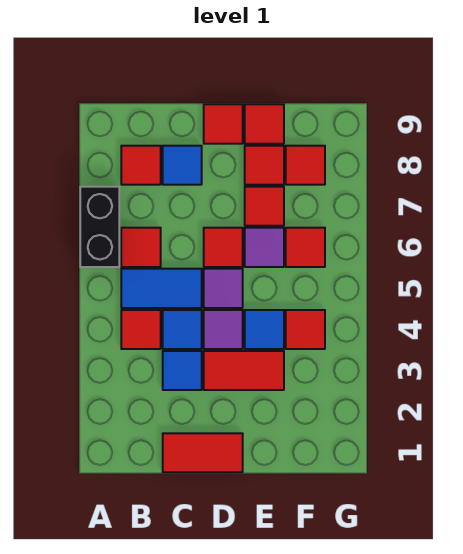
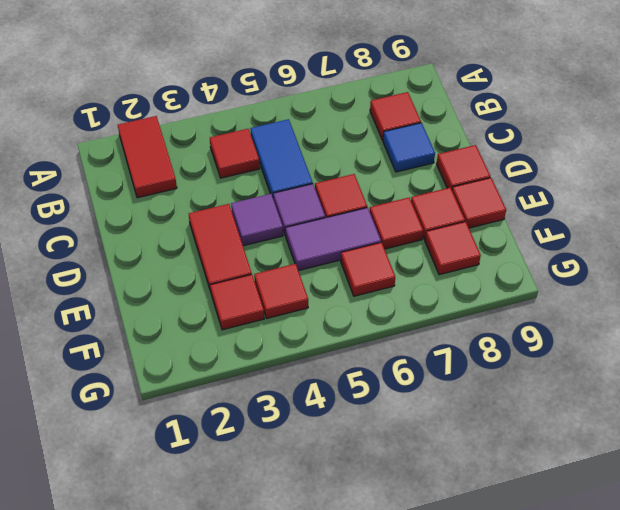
black 1x2 brick [80,187,119,267] -> none
red 1x1 tile [121,228,161,267] -> red 1x1 tile moved to [210,275,264,330]
red 1x2 tile [163,433,243,472] -> red 1x2 tile moved to [118,116,177,198]
blue 1x1 tile [163,351,202,390] -> none
blue 1x1 tile [163,310,202,349] -> none
blue 1x1 tile [245,310,284,349] -> none
purple 1x1 tile [245,228,284,267] -> purple 1x2 tile [285,208,381,271]

